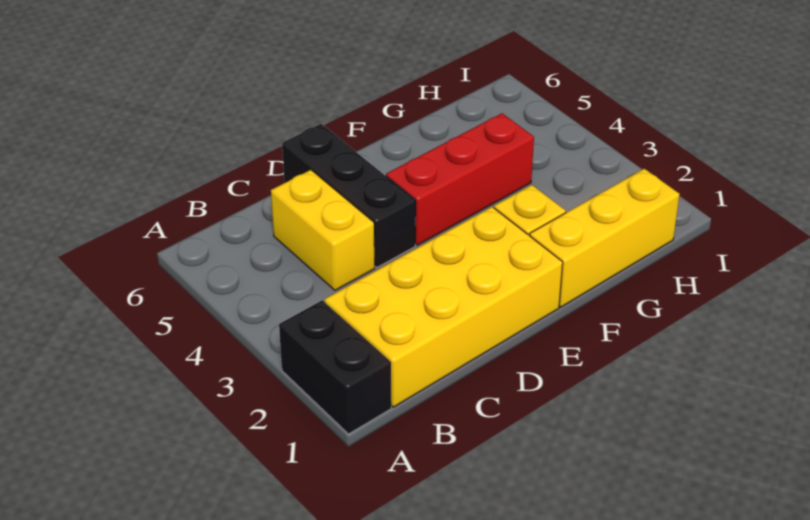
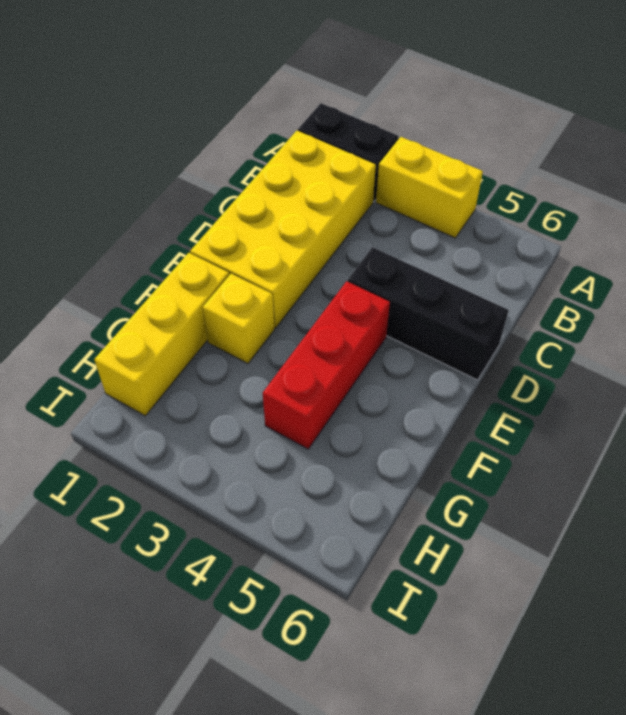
yellow 1x2 brick [271,170,375,290] -> yellow 1x2 brick moved to [376,137,483,238]

